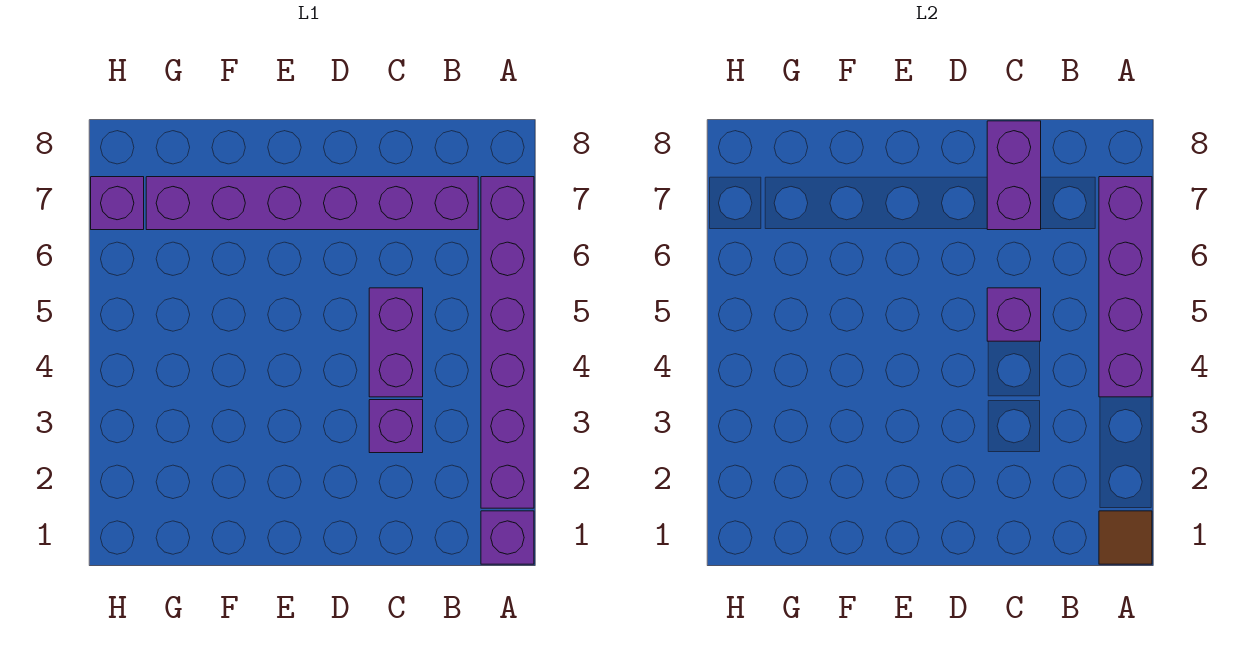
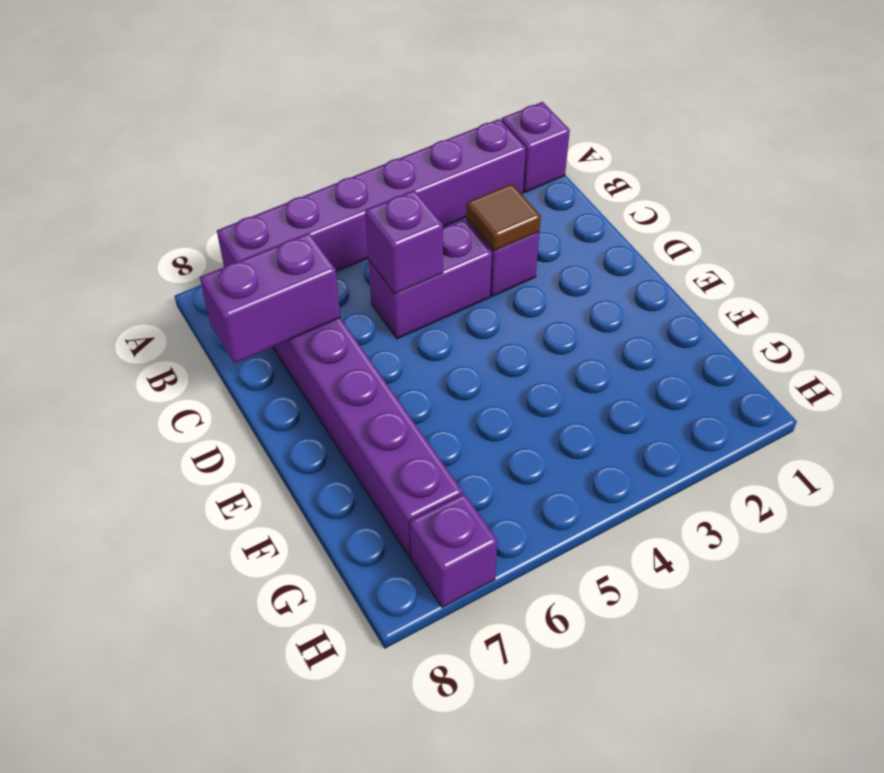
brown 1x1 tile [1099,511,1152,564] -> brown 1x1 tile moved to [466,184,541,251]
purple 1x4 brick [1099,177,1152,397] -> none

